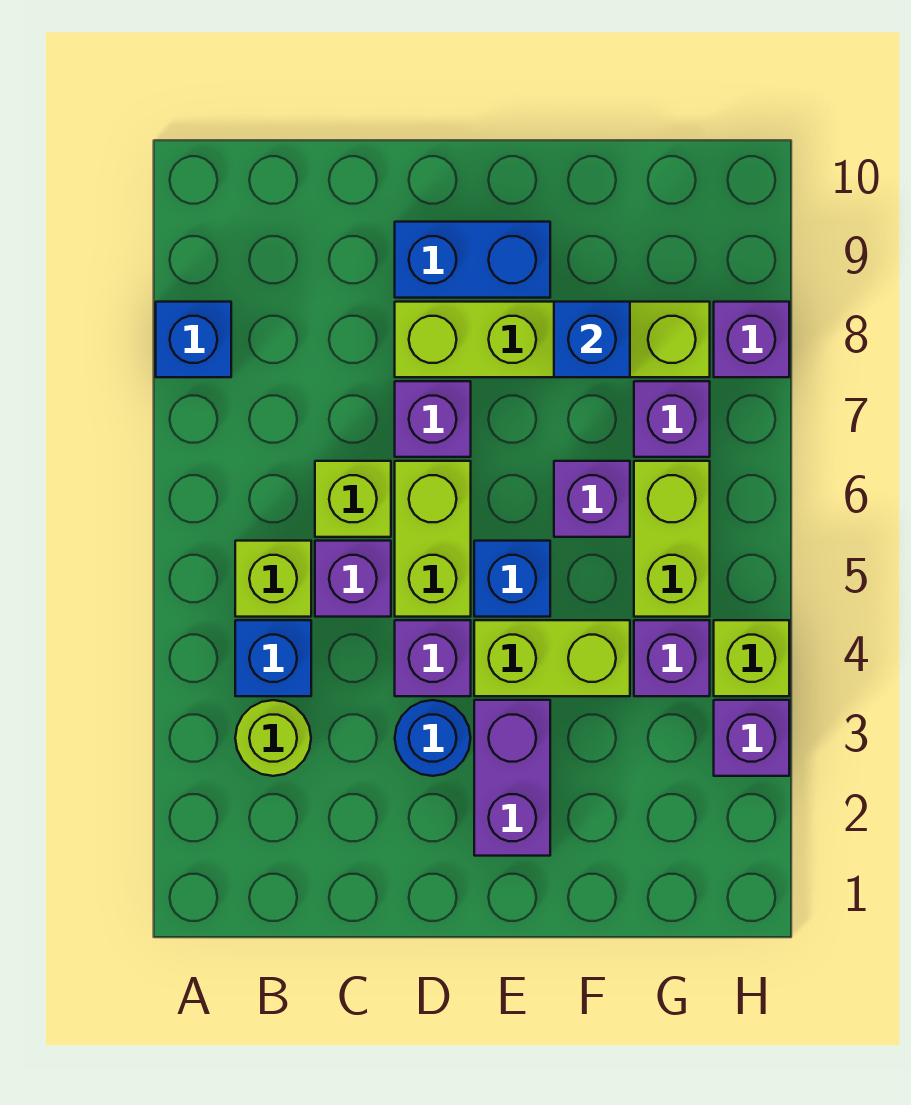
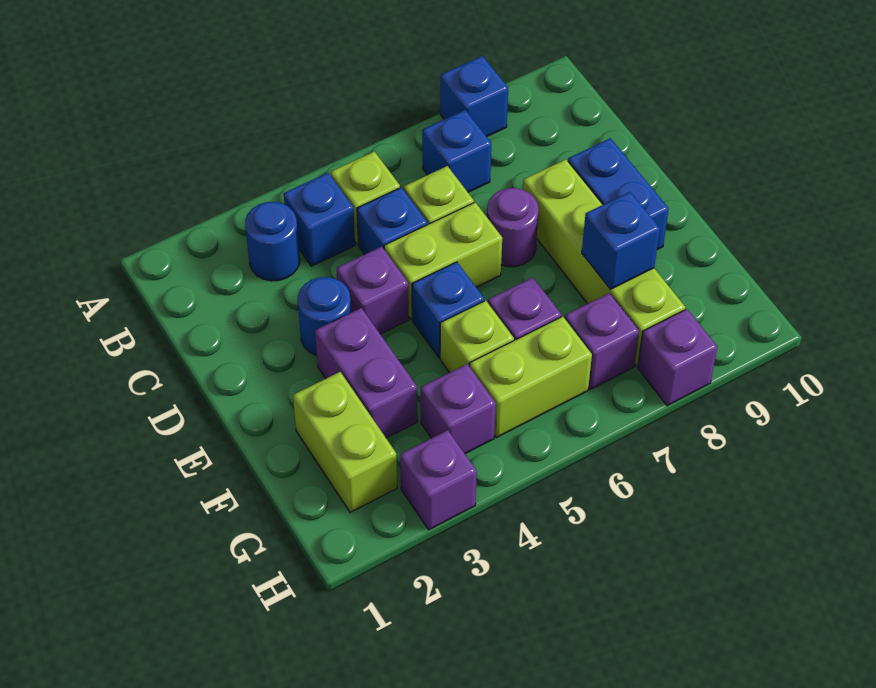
lime 1x1 round brick [235,700,311,776] -> blue 1x1 round brick [245,202,300,281]
none -> blue 1x1 brick [422,110,492,192]
purple 1x1 brick [315,541,391,617] -> blue 1x1 brick [357,188,428,254]
purple 1x1 brick [395,381,471,457] -> purple 1x1 round brick [487,188,539,267]
purple 1x2 brick [474,700,550,856] -> purple 1x2 brick turned to [315,308,417,438]
lime 1x2 brick [474,620,630,696] -> lime 1x2 brick moved to [293,372,397,512]
lime 1x1 brick [714,620,789,696] -> lime 1x1 brick moved to [440,301,514,373]

